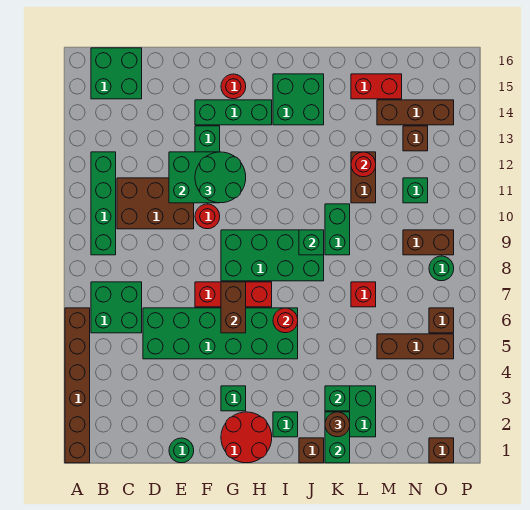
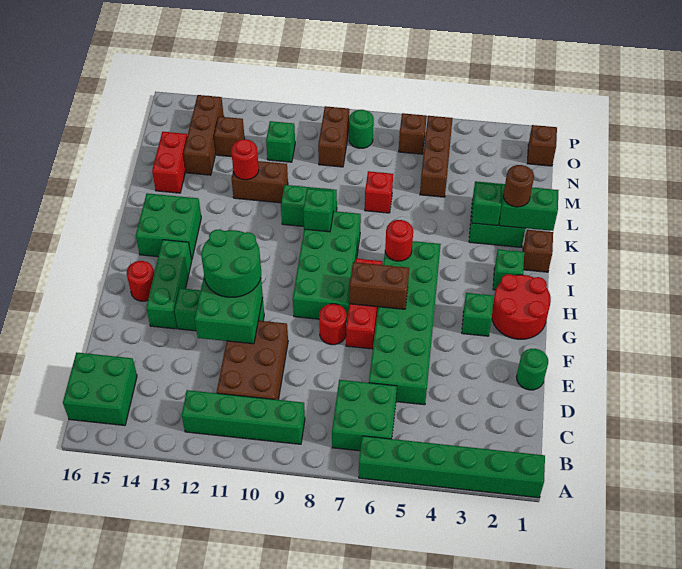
brown 1x6 brick [65,308,90,463] -> green 1x6 brick [359,436,545,498]
red 1x1 round brick [195,204,220,229] -> red 1x1 round brick moved to [319,304,346,345]

